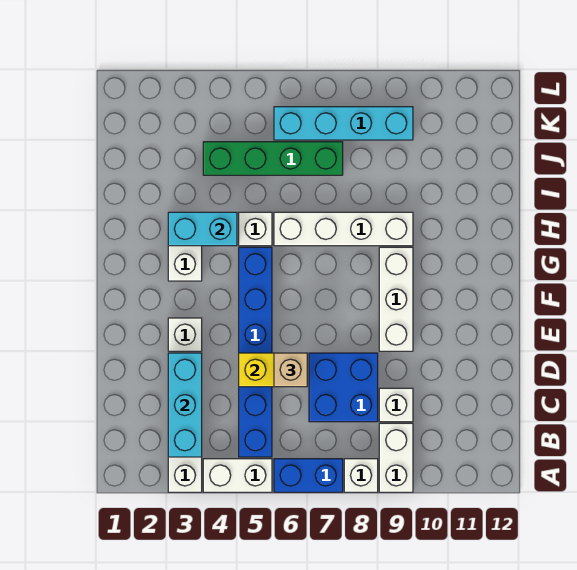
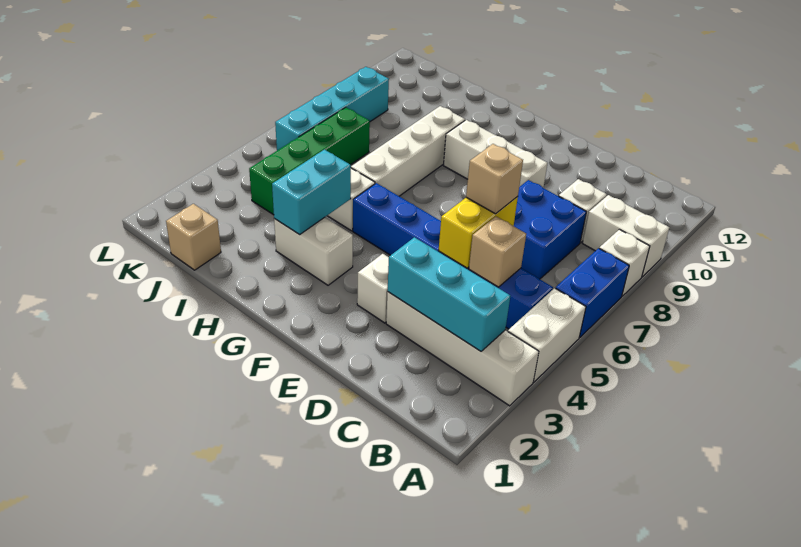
none -> tan 1x1 brick [469,216,526,287]
none -> tan 1x1 brick [166,204,221,270]

